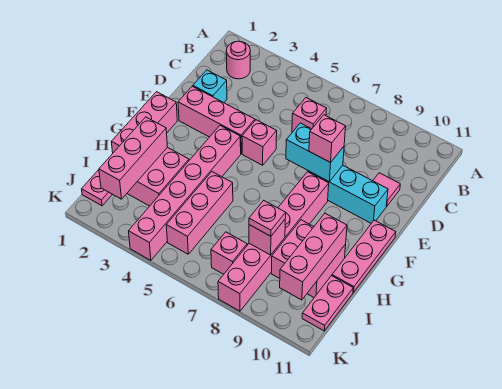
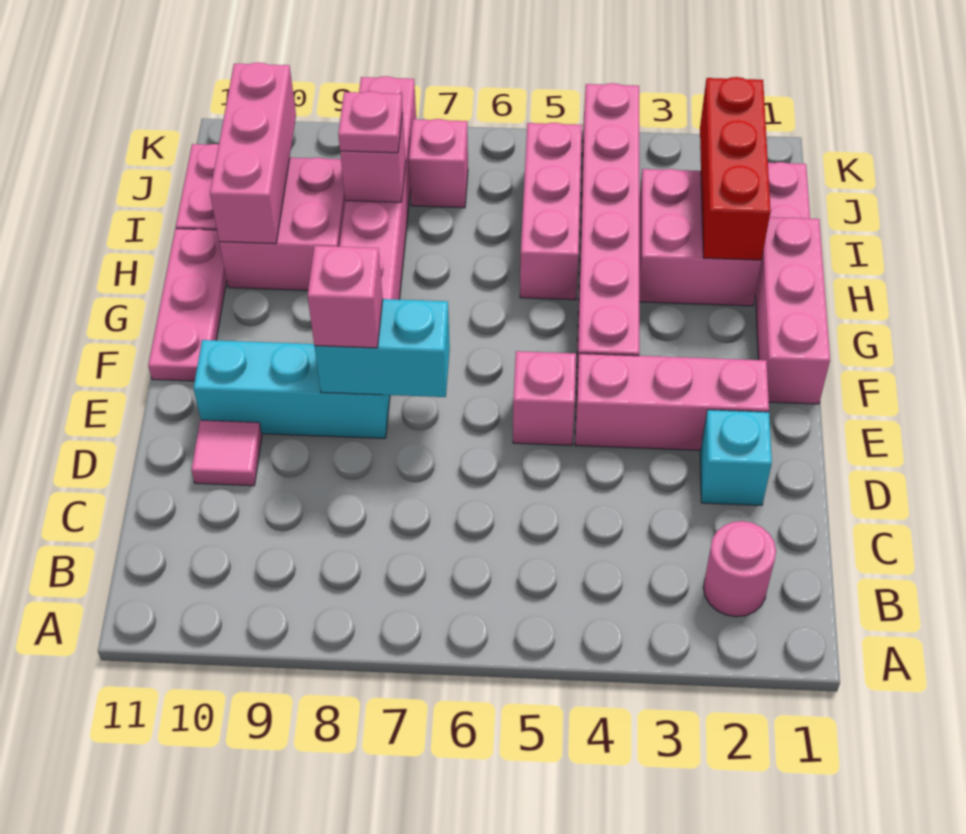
pink 1x1 brick [292,98,327,132] -> none
pink 1x3 brick [99,117,167,199] -> red 1x3 brick [700,77,771,260]

